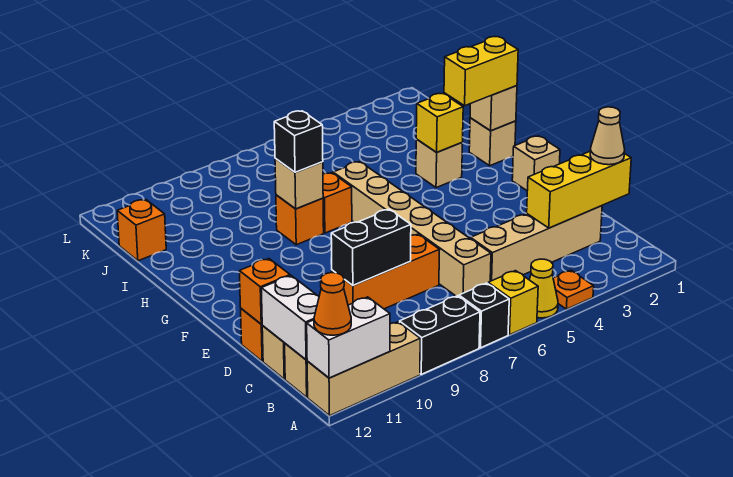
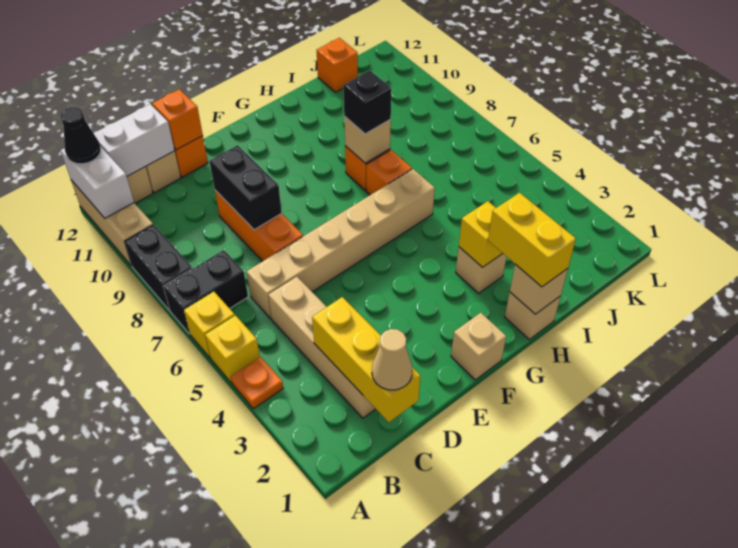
yellow 1x1 cone [529,259,558,318] -> yellow 1x1 brick [205,315,260,383]
black 1x1 brick [459,283,509,348] -> black 1x2 brick [163,250,248,334]
orange 1x1 cone [314,273,351,335] -> black 1x1 cone [60,107,101,164]

